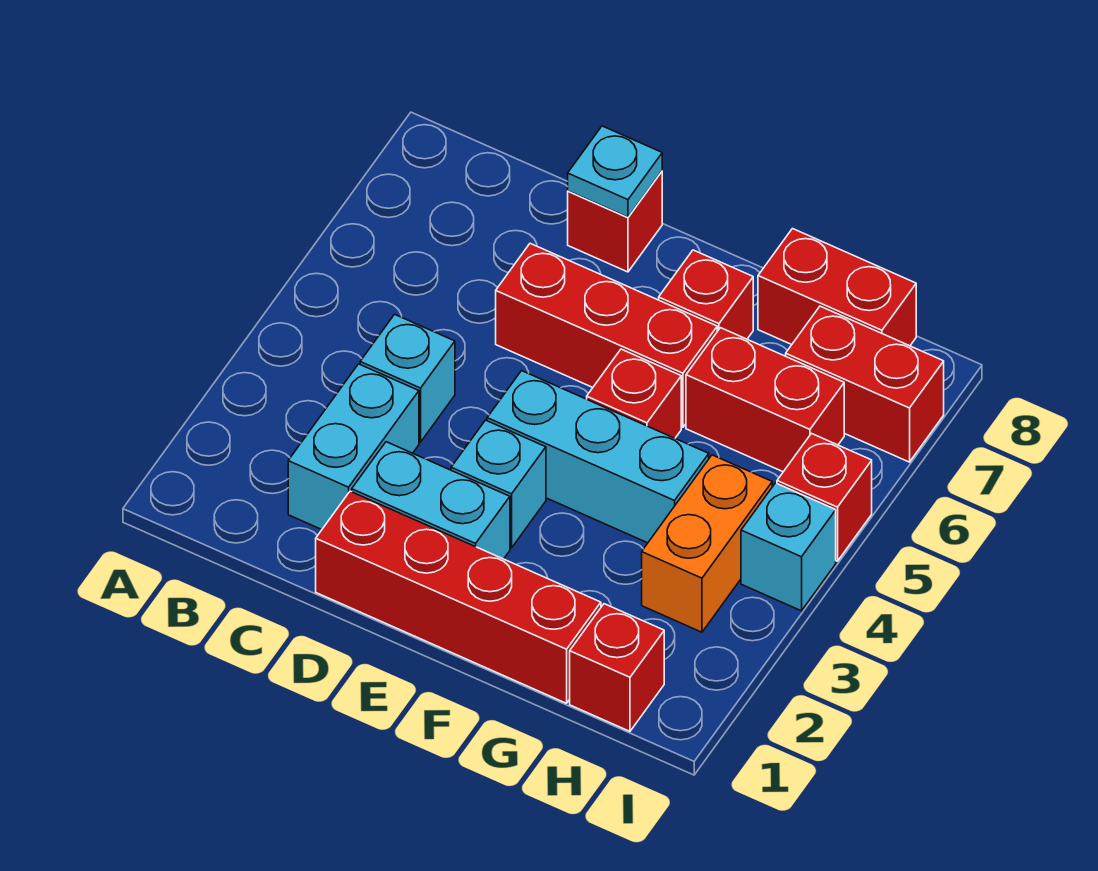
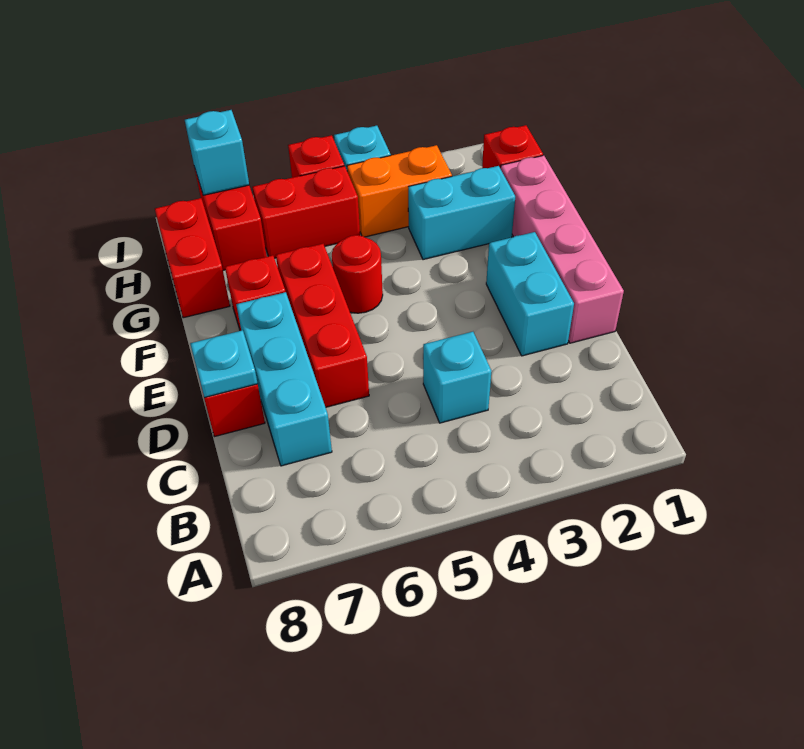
cyan 1x2 brick [288,364,419,530] -> cyan 1x2 brick moved to [408,166,515,260]
red 1x4 brick [316,491,601,703] -> pink 1x4 brick [501,155,624,343]
cyan 1x1 brick [451,420,546,548] -> cyan 1x1 brick moved to [185,110,249,195]
cyan 1x3 brick [487,371,709,543] -> cyan 1x3 brick moved to [236,292,332,466]
red 1x1 brick [587,349,681,438] -> red 1x1 round brick [332,235,383,313]
red 1x2 brick [686,328,844,472] -> red 1x2 brick turned to [252,166,360,258]

